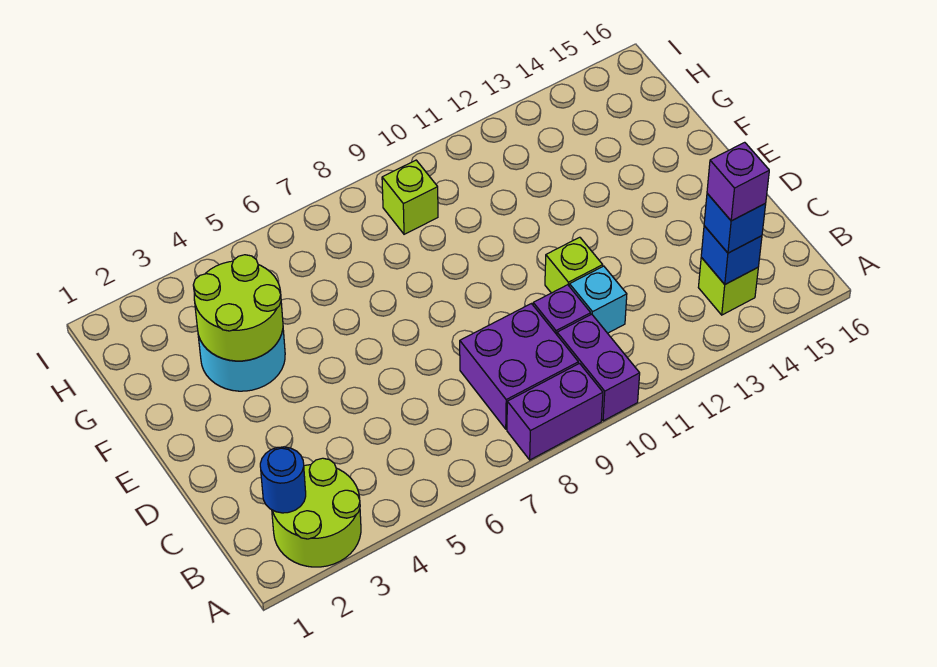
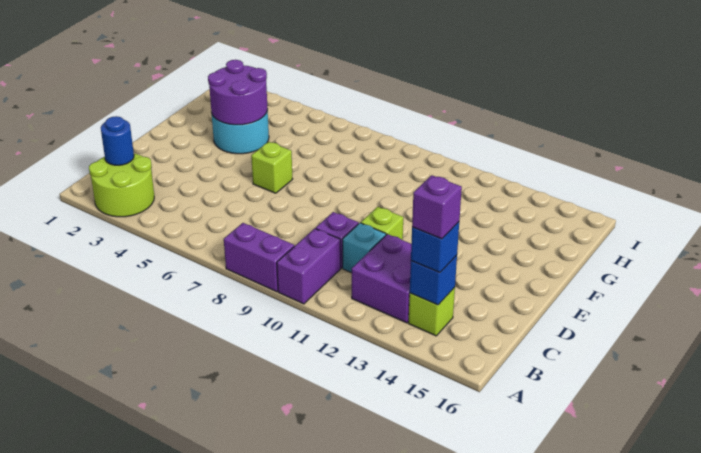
purple 2x2 brick [460,304,578,429] -> purple 2x2 brick moved to [352,234,411,323]
lime 2x2 round brick [193,255,283,361] -> purple 2x2 round brick [208,60,268,125]
lime 1x1 brick [382,160,438,234] -> lime 1x1 brick moved to [251,142,293,193]

